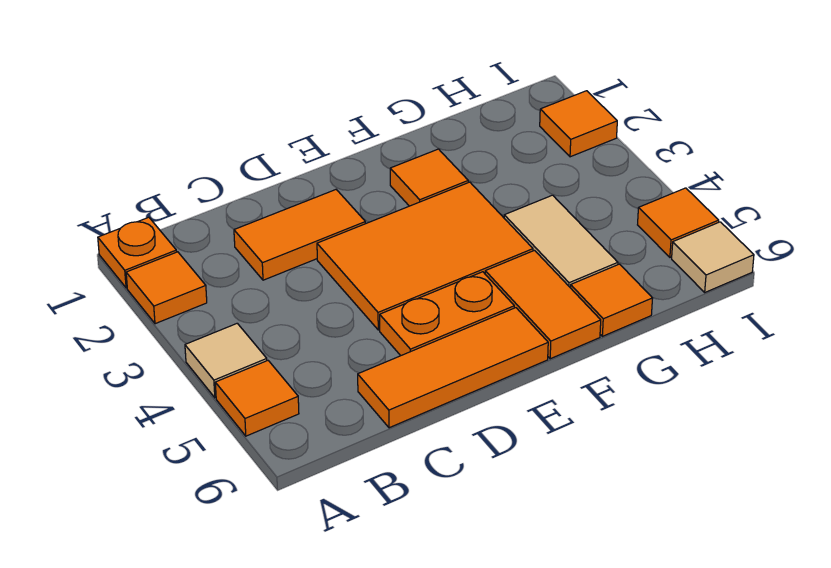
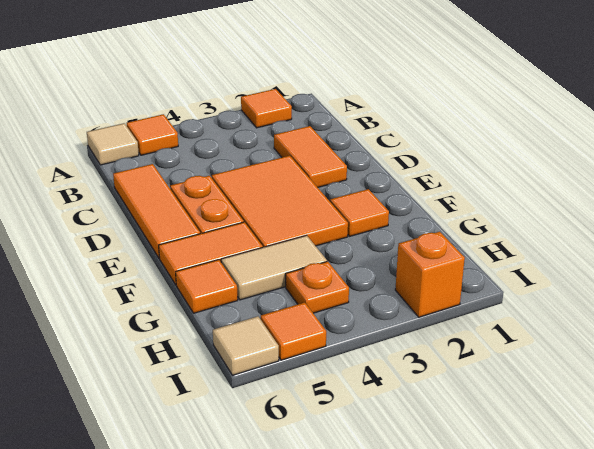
orange 1x1 plate [98,217,177,288] -> orange 1x1 plate moved to [286,261,349,313]
tan 1x1 tile [185,323,267,398] -> tan 1x1 tile moved to [87,123,139,165]
orange 1x1 tile [540,91,617,157] -> orange 1x1 brick [395,232,465,317]

